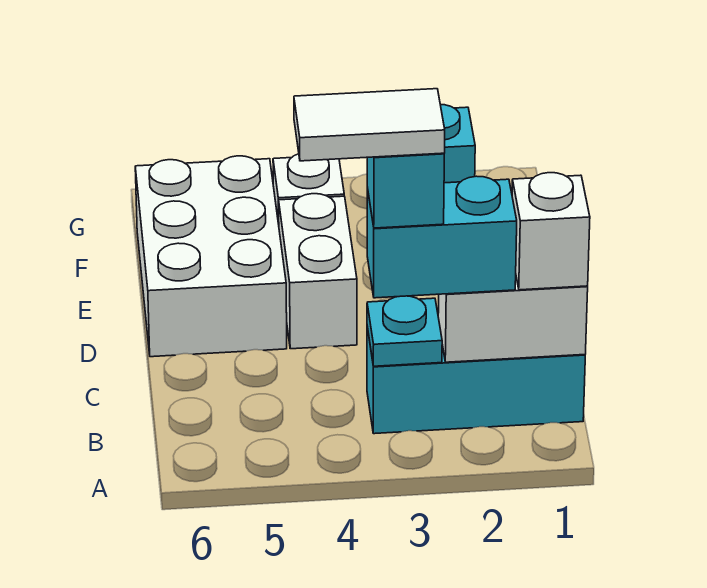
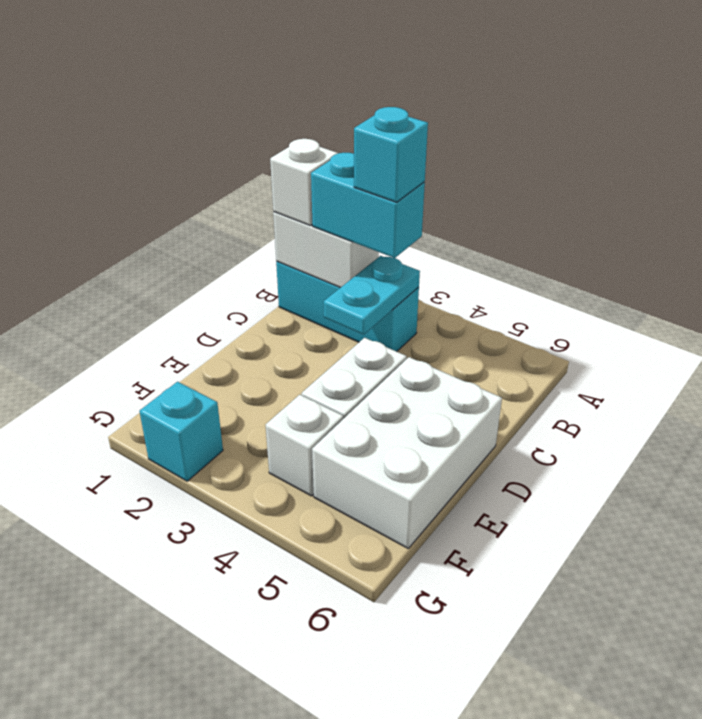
cyan 1x1 plate [367,296,442,366] -> cyan 1x2 plate [324,256,420,335]
white 1x2 tile [294,89,445,161] -> none

